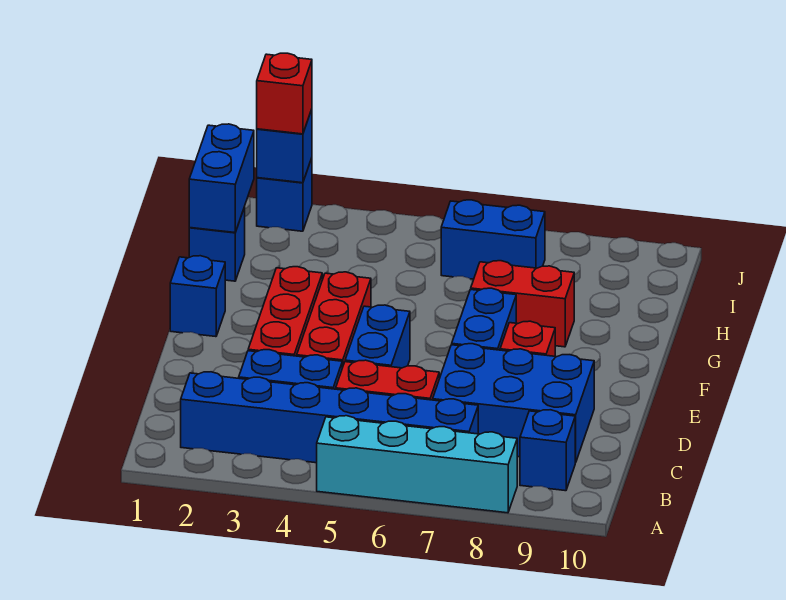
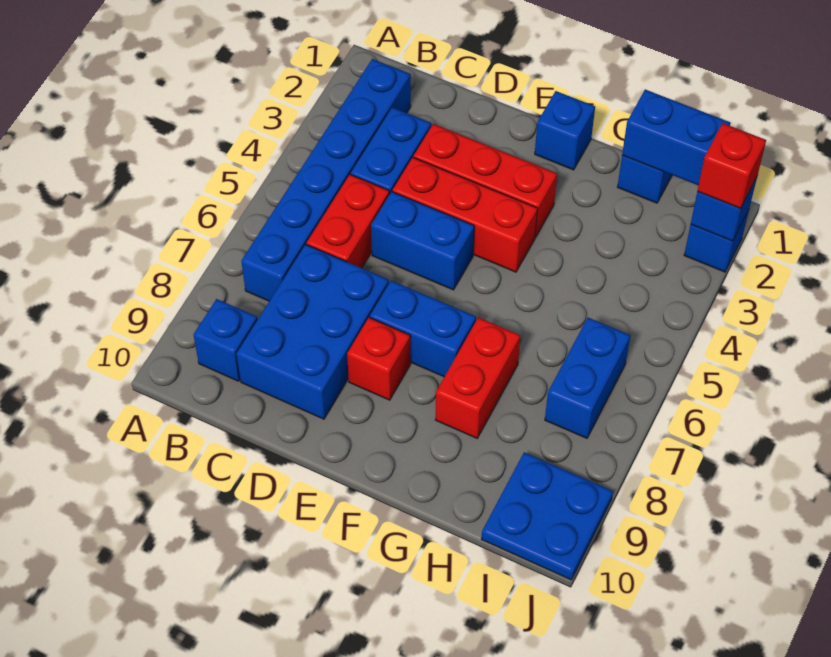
cyan 1x4 brick [317,416,517,513] -> none
none -> blue 2x2 plate [482,452,613,580]

